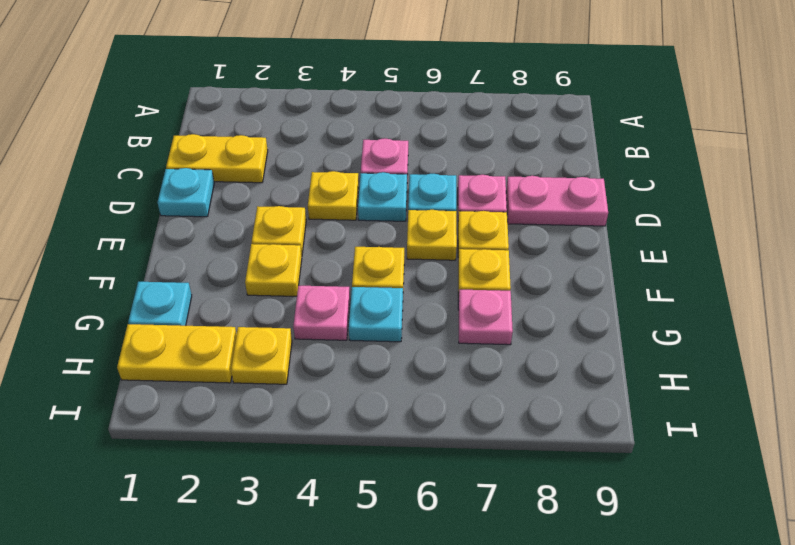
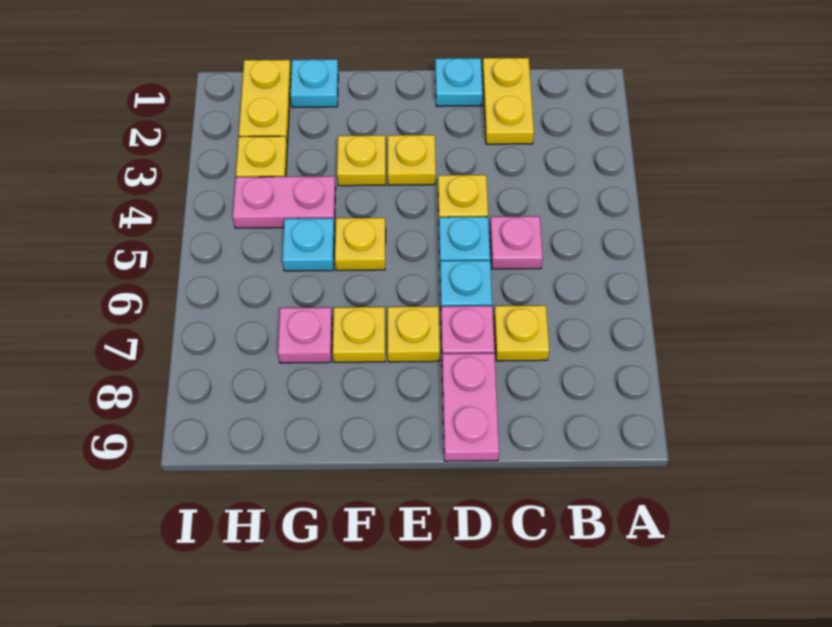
yellow 1x1 plate [407,210,457,260] -> yellow 1x1 plate moved to [494,305,549,361]
pink 1x1 plate [293,286,350,340] -> pink 1x2 plate [233,176,336,228]

